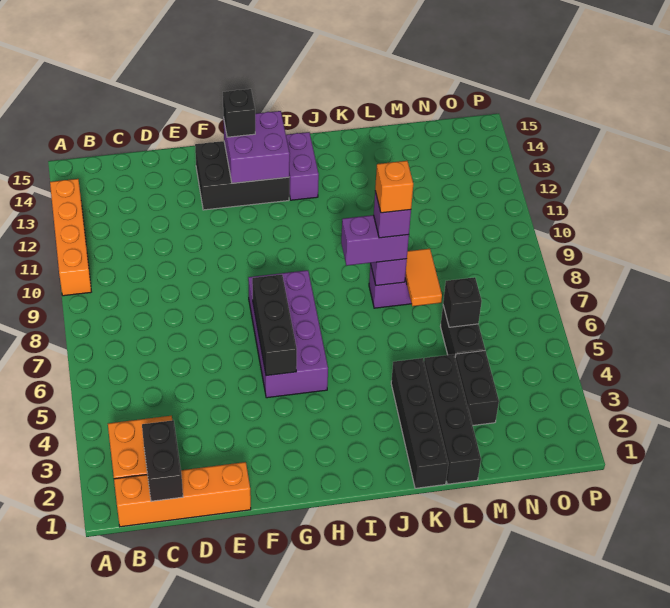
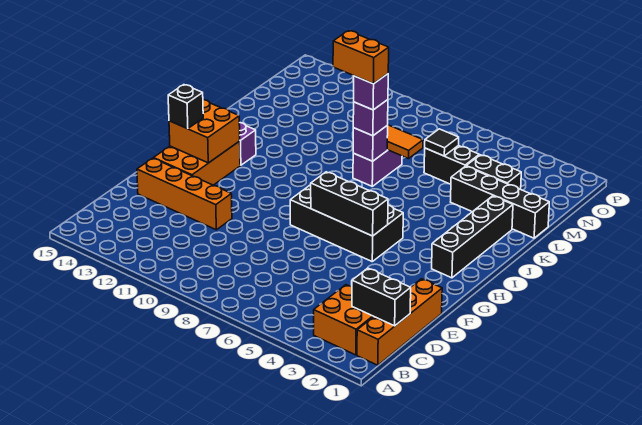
orange 1x4 brick [50,179,91,296] -> orange 1x4 brick moved to [137,158,232,230]
black 2x3 brick [195,141,289,210] -> orange 2x3 brick [154,141,240,185]
purple 2x4 brick [248,270,328,398] -> black 2x4 brick [290,185,403,261]
purple 2x2 brick [223,111,290,183] -> orange 2x2 brick [169,100,240,163]
purple 1x2 brick [341,215,409,266] -> purple 1x1 brick [353,100,388,136]
black 1x4 brick [391,358,448,488] -> black 1x4 brick turned to [432,196,513,278]
orange 1x1 brick [375,161,413,213] -> orange 1x2 brick [333,31,389,84]
black 1x1 brick [443,277,482,327] -> black 1x1 tile [425,129,459,156]

